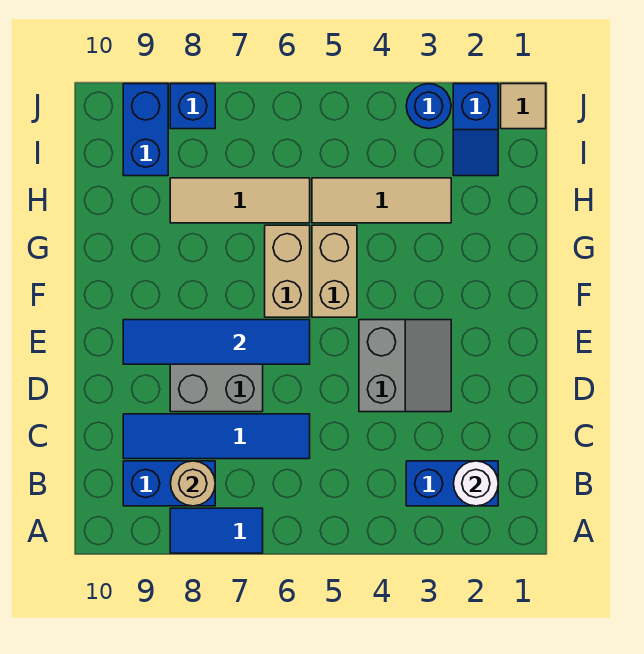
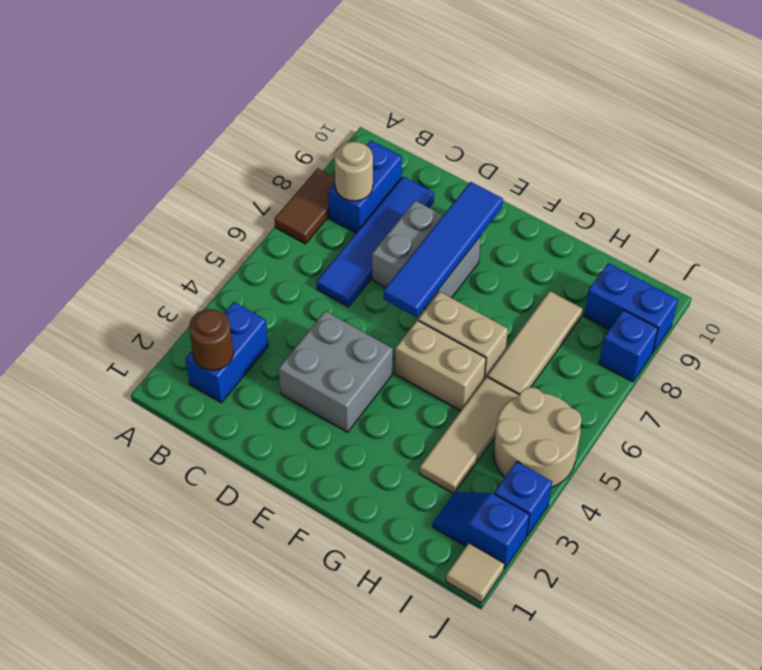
blue 1x2 tile [170,508,263,553] -> brown 1x2 tile [274,168,335,244]
white 1x1 round brick [454,461,498,506] -> brown 1x1 round brick [189,309,233,370]
grey 2x2 slope [359,320,451,412] -> grey 2x2 brick [279,311,393,432]
none -> tan 2x2 round brick [494,387,582,487]
blue 1x1 round brick [406,84,451,129] -> blue 1x1 brick [495,462,552,536]

